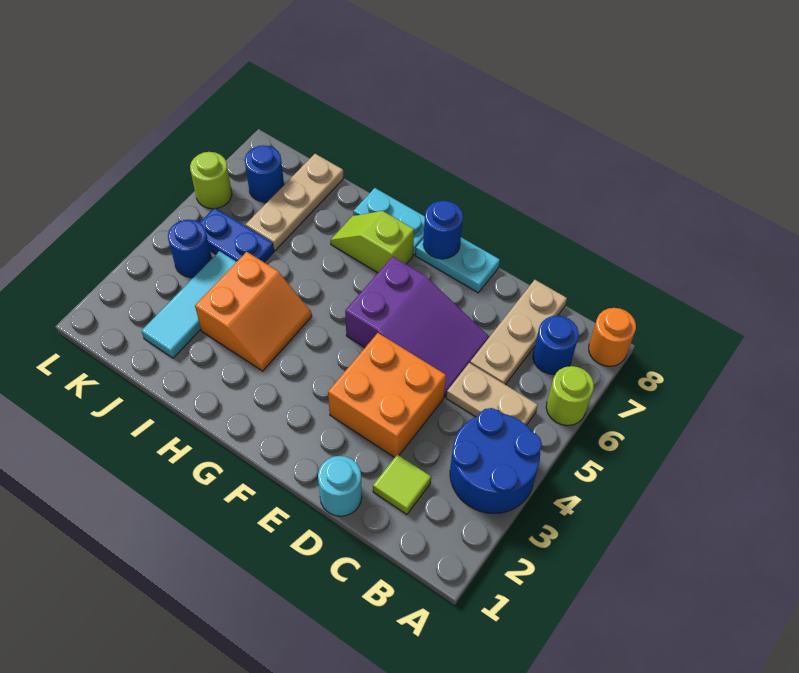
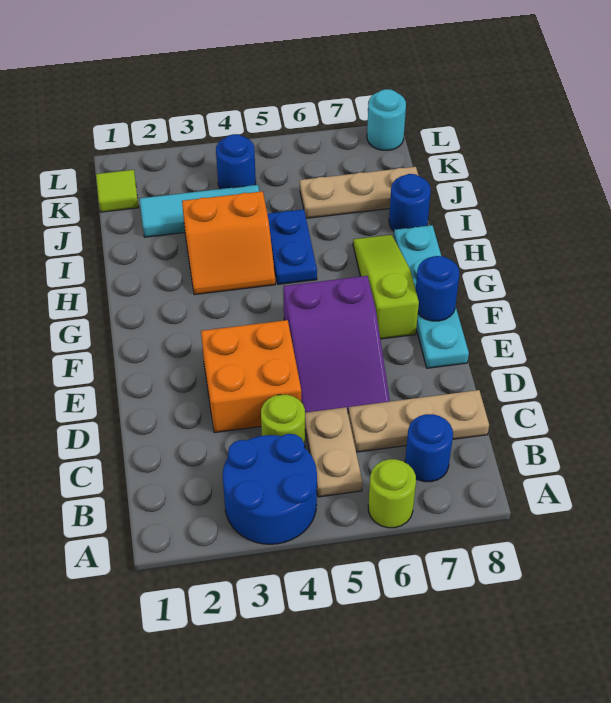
orange 1x1 round brick [589,308,636,366] -> none
lime 1x1 tile [373,454,431,515] -> lime 1x1 tile moved to [96,170,139,212]
cyan 1x1 round brick [318,456,362,516] -> cyan 1x1 round brick moved to [367,89,406,150]
lime 1x2 slope [331,211,414,273] -> lime 1x3 slope [353,235,419,339]
blue 1x2 plate [200,208,274,262] -> blue 1x2 plate moved to [267,209,317,284]
blue 1x1 round brick [245,145,284,202] -> blue 1x1 round brick moved to [389,174,431,231]
lime 1x1 round brick [190,152,232,209] -> lime 1x1 round brick moved to [261,395,305,447]

